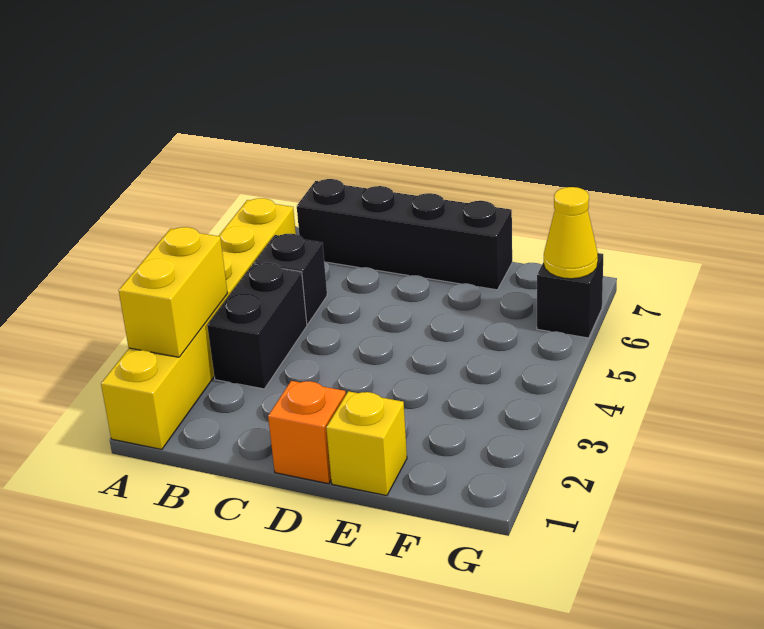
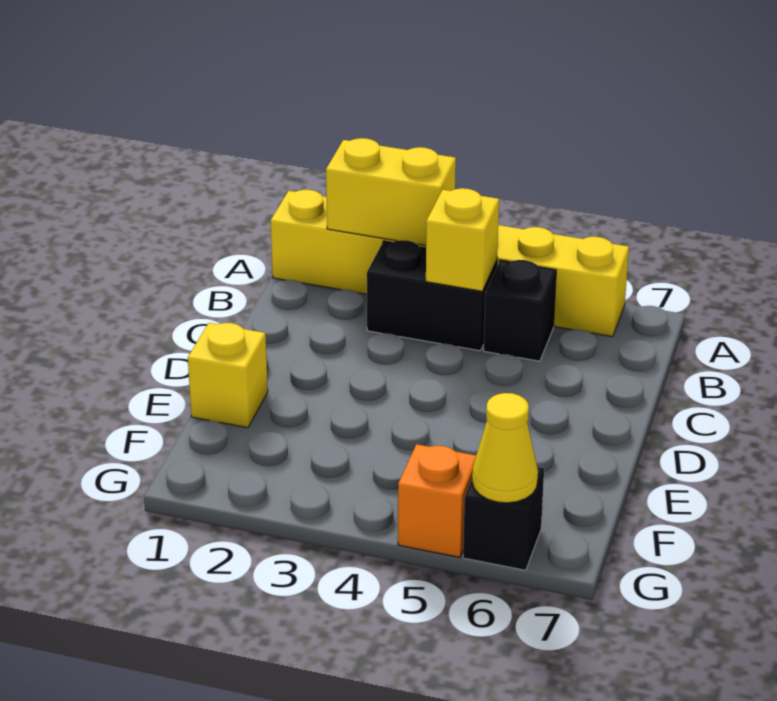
none -> yellow 1x1 brick [426,188,499,291]
black 1x4 brick [297,179,512,290] -> none
orange 1x1 brick [268,381,346,484] -> orange 1x1 brick moved to [398,444,476,557]

